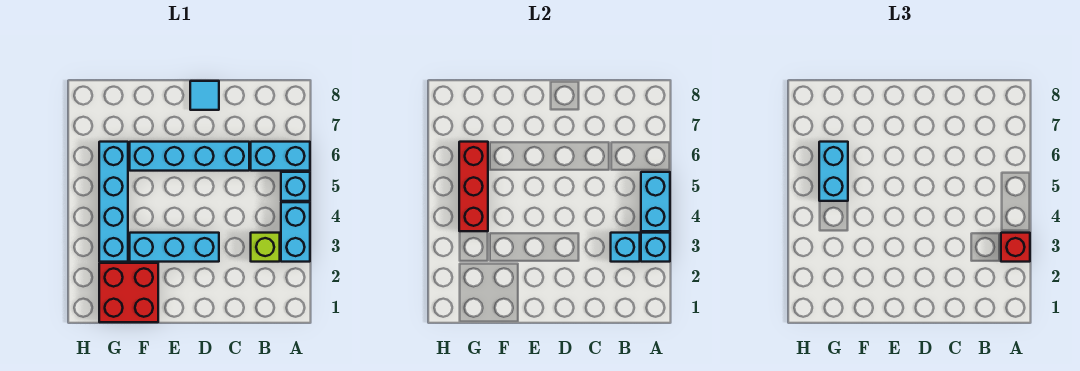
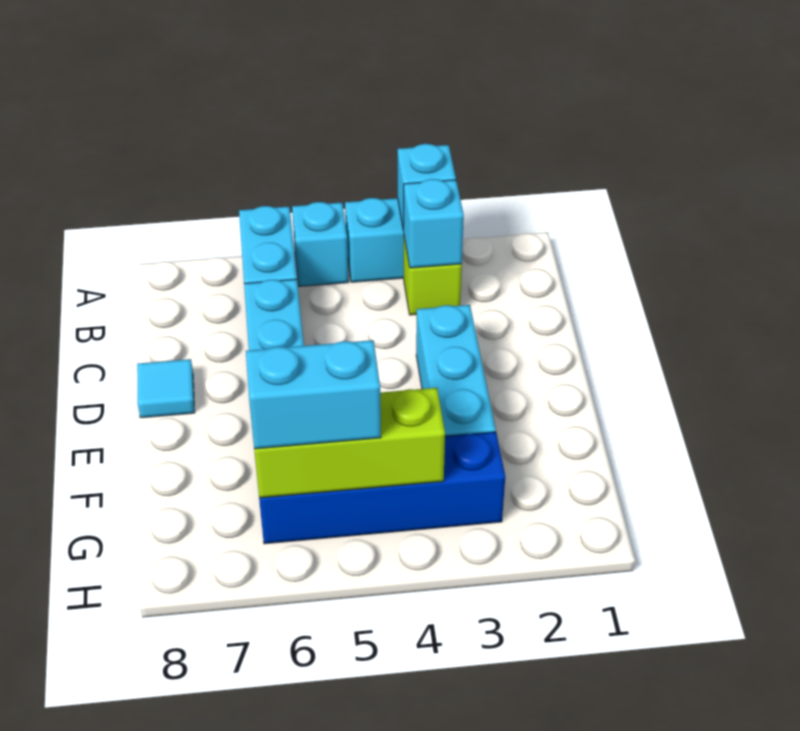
red 1x1 brick [1001,233,1030,262] -> none
cyan 1x2 brick [641,172,670,231] -> none
red 2x2 brick [99,263,158,322] -> none
cyan 1x4 brick [99,142,128,262] -> blue 1x4 brick [259,432,505,544]
red 1x3 brick [459,142,488,231] -> lime 1x3 brick [254,388,445,498]

